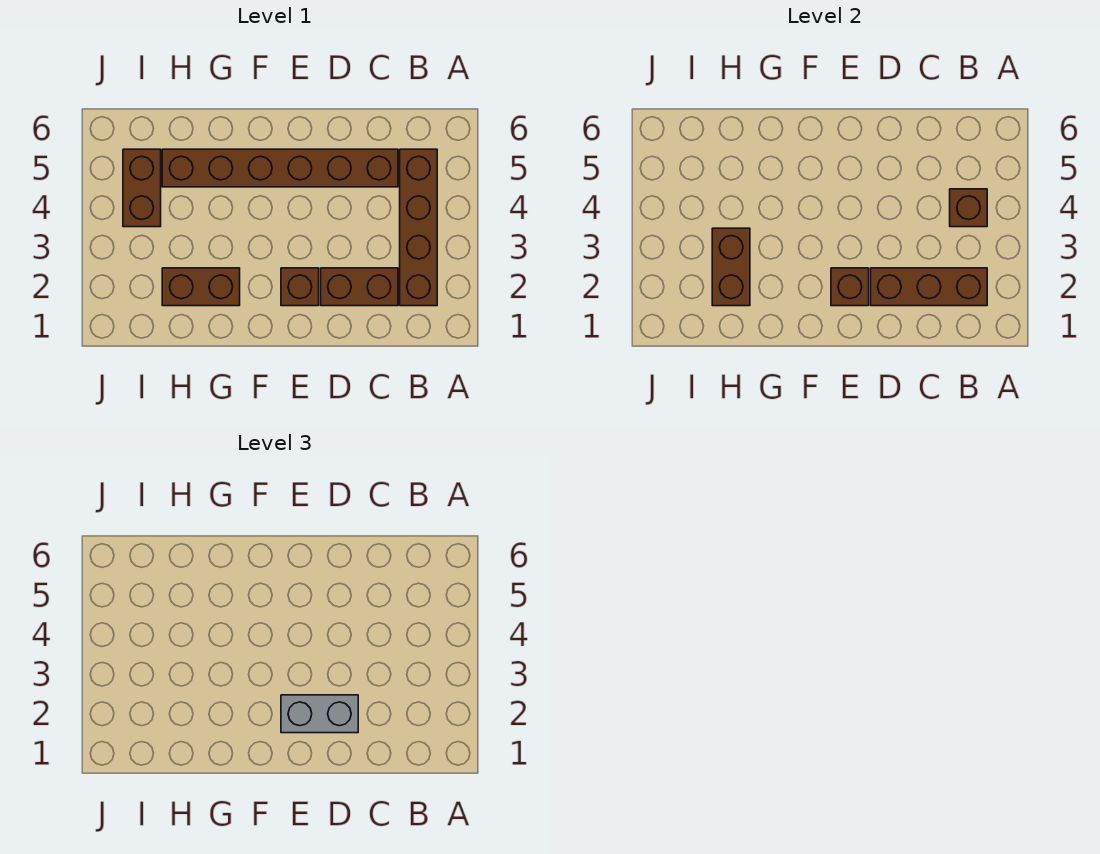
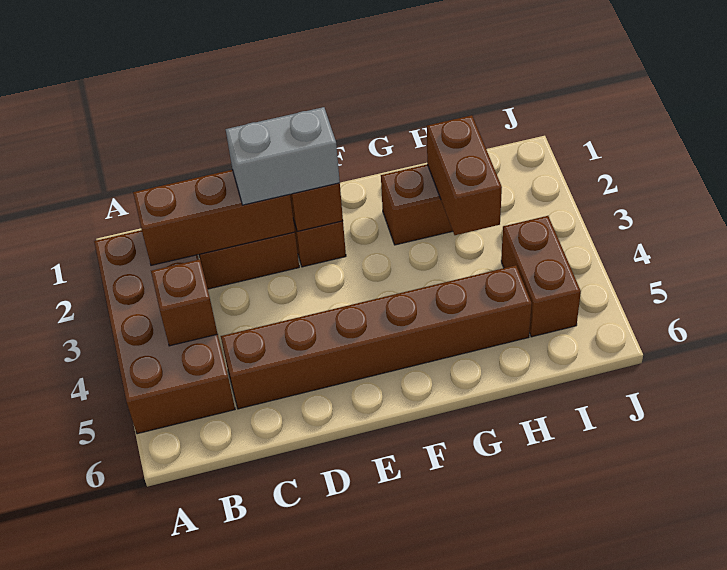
brown 1x4 brick [400,149,437,306] -> brown 2x4 brick [94,230,235,434]

